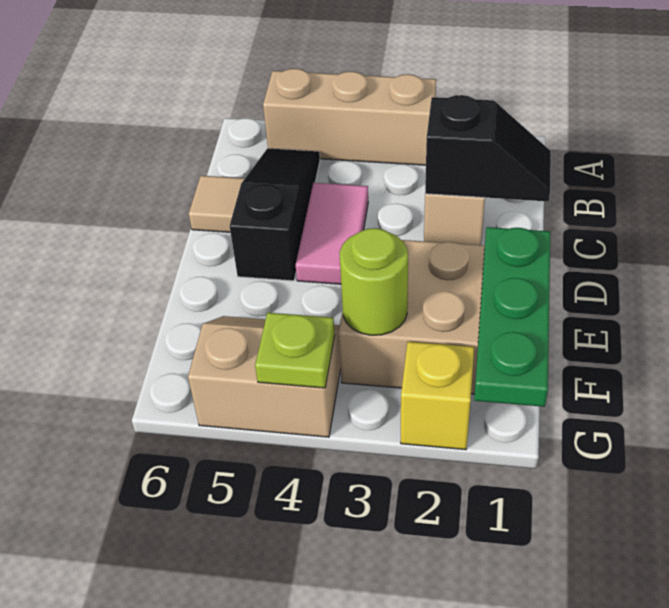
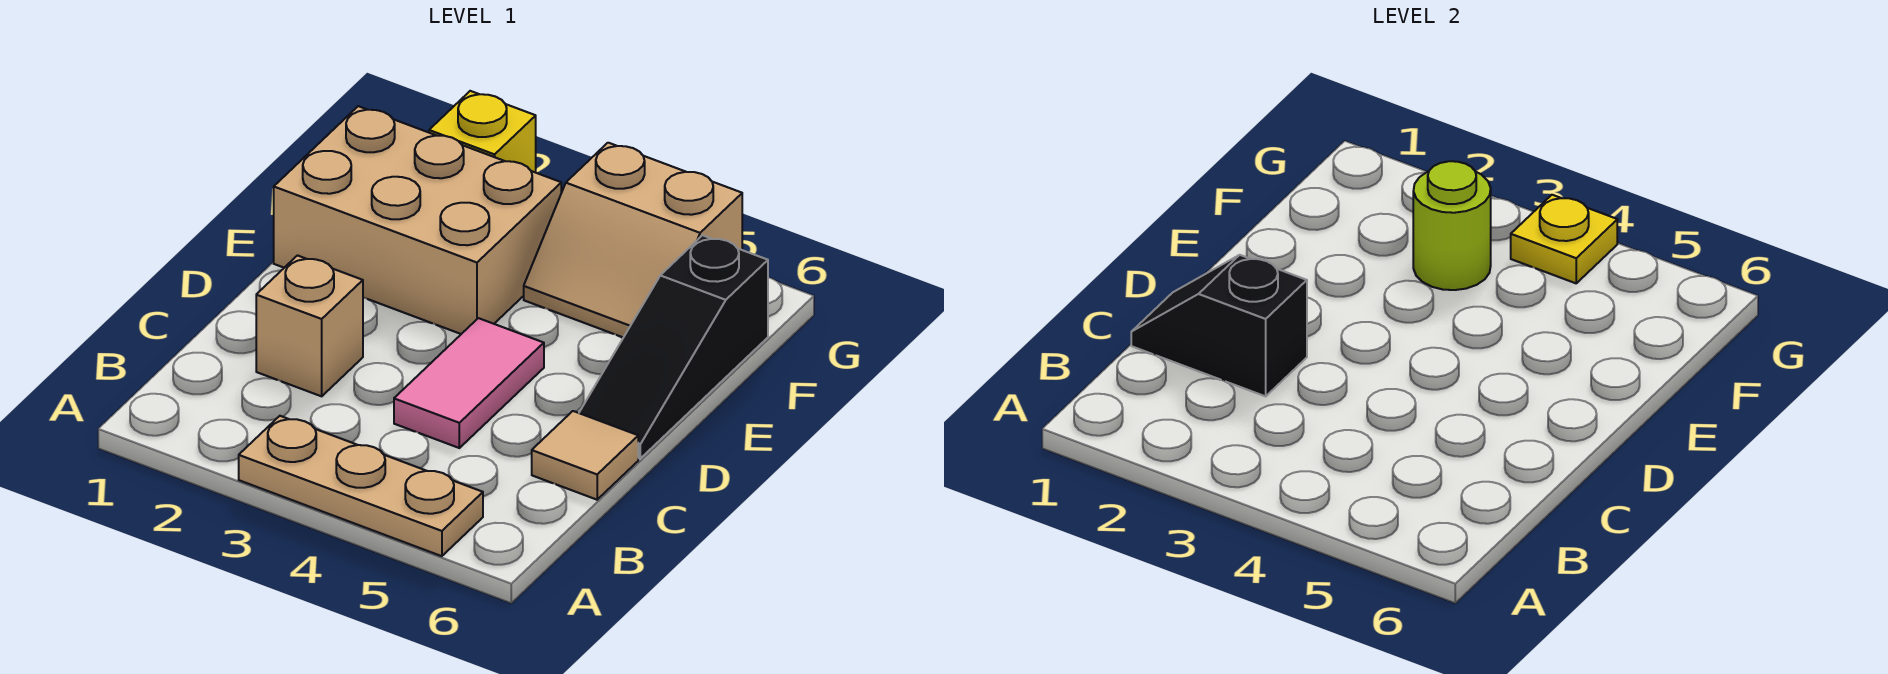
tan 1x3 brick [263,69,436,165] -> tan 1x3 plate [239,416,483,556]
black 1x3 slope [230,148,320,281] -> black 1x3 slope moved to [579,235,768,458]
green 1x3 plate [474,227,550,407] -> none
lime 1x1 plate [255,313,335,388] -> yellow 1x1 plate [1511,195,1617,283]

